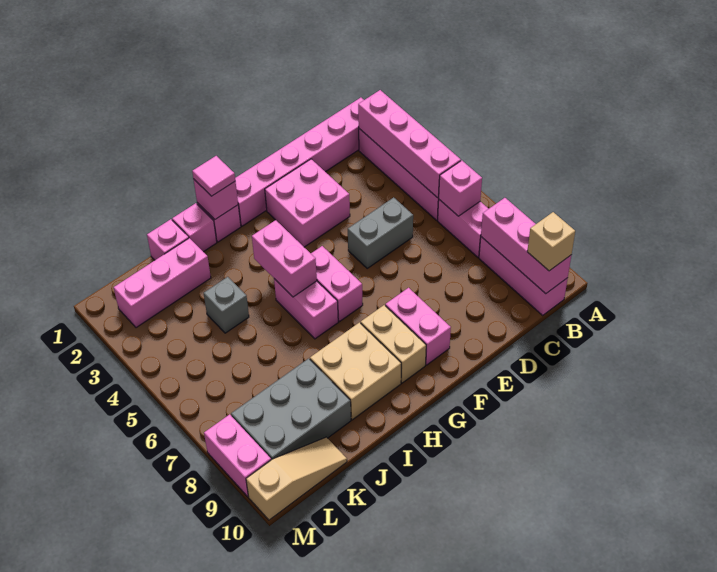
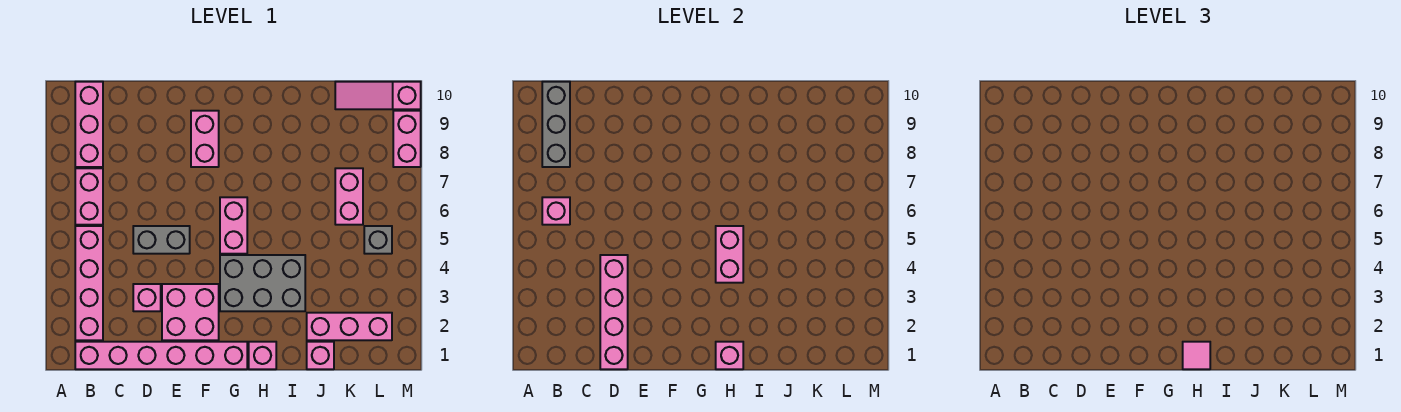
pink 1x4 brick [358,90,461,198] -> pink 1x4 brick moved to [600,255,628,369]
pink 1x3 brick [481,198,571,294] -> grey 1x3 brick [542,82,570,167]
tan 1x1 brick [527,212,575,271] -> none
tan 1x2 brick [361,305,426,383] -> none
pink 1x2 brick [274,279,338,339] -> pink 1x2 brick moved to [335,168,363,225]
tan 2x2 brick [310,323,401,420] -> none
pink 1x1 brick [172,203,217,252] -> pink 1x1 brick moved to [133,284,161,311]
grey 1x1 brick [204,277,249,333] -> grey 1x1 brick moved to [364,226,392,254]
grey 2x3 brick [231,358,351,460] -> grey 2x3 brick moved to [220,255,305,311]
tan 1x3 slope [246,437,347,520] -> pink 1x3 slope [335,82,421,109]

